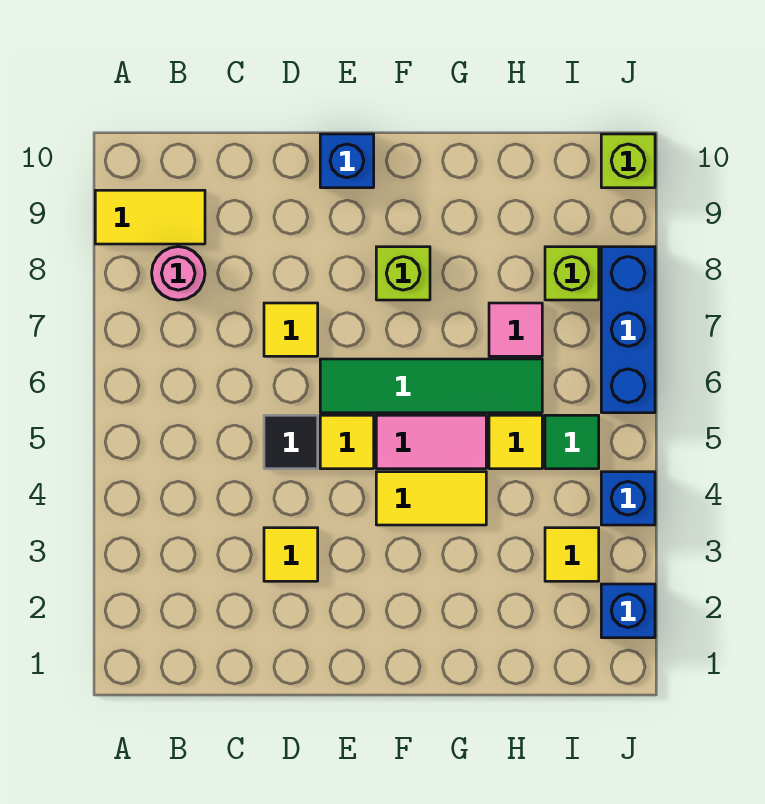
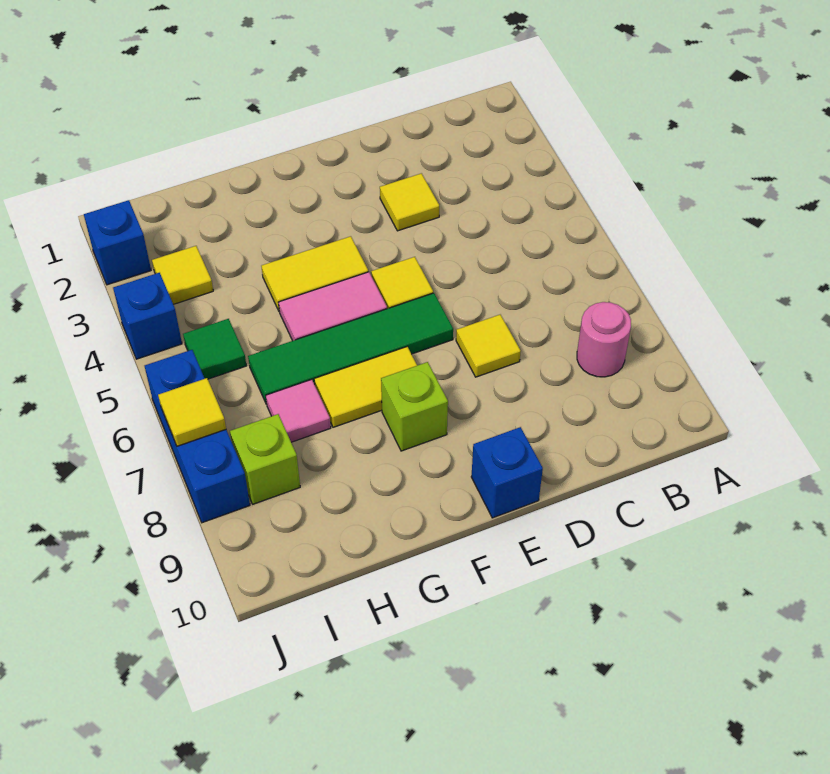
yellow 1x2 tile [95,190,205,244] -> yellow 1x2 tile moved to [314,347,417,427]
black 1x1 tile [264,415,318,469] -> none
yellow 1x1 tile [489,415,542,469] -> yellow 1x1 tile moved to [158,378,226,446]
lime 1x1 brick [601,134,655,188] -> none

